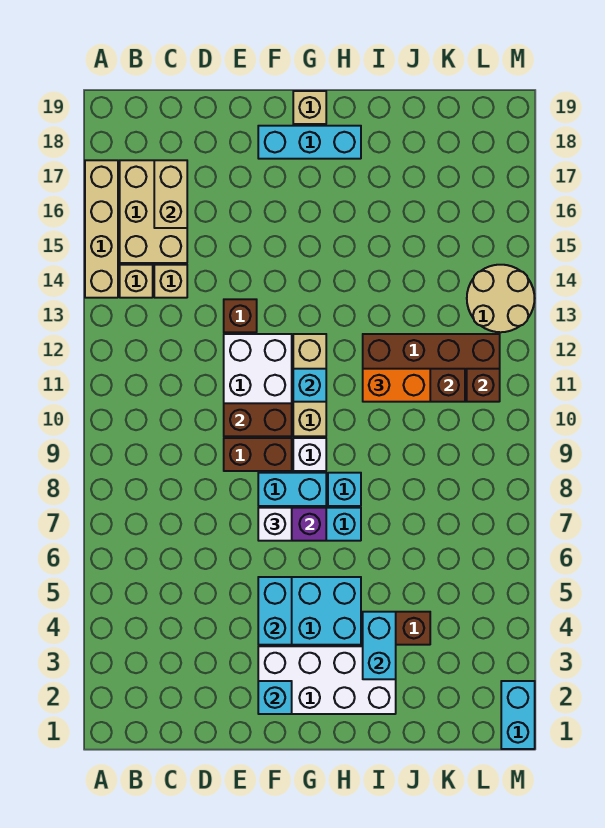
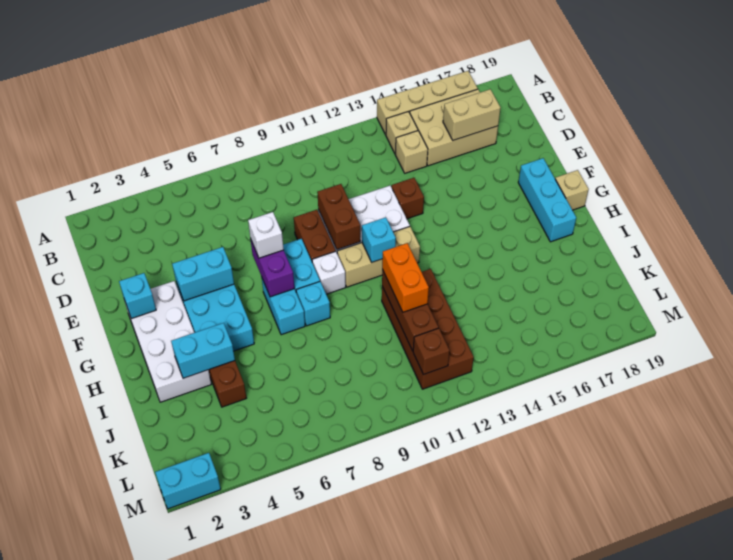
tan 2x2 round brick [467,265,535,332] -> none

